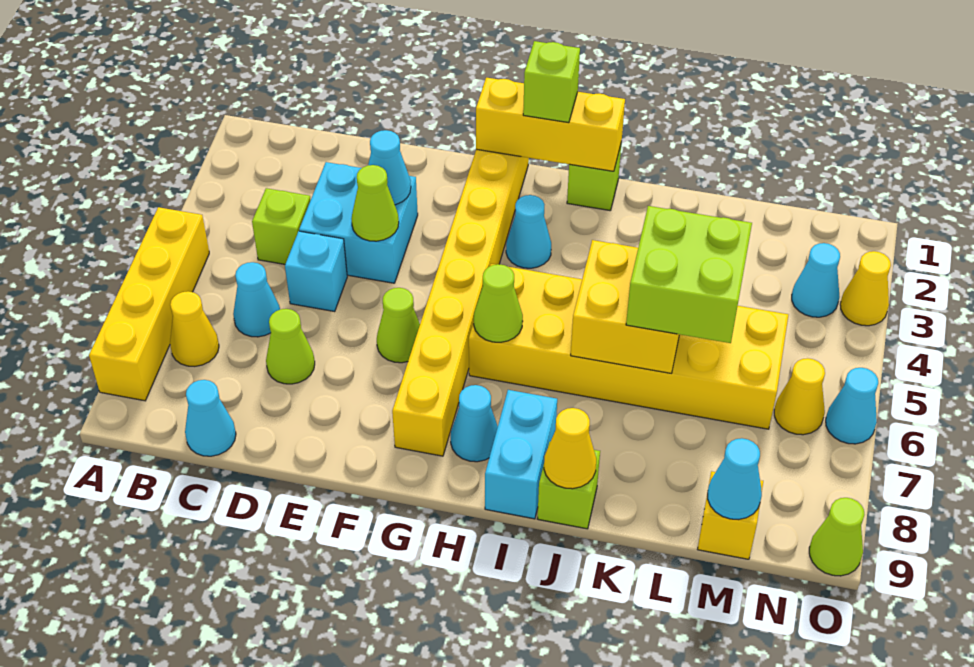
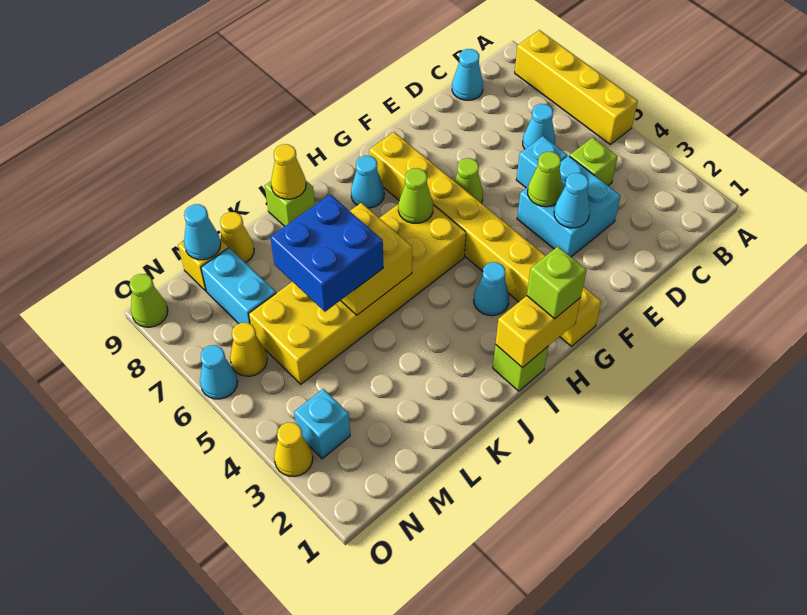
yellow 1x1 cone [170,291,219,366] -> yellow 1x1 cone moved to [220,212,254,263]
lime 1x1 cone [266,309,315,384] -> none
yellow 1x3 brick [476,78,625,171] -> yellow 1x2 brick [496,296,581,367]
cyan 1x2 brick [485,390,557,519] -> cyan 1x2 brick moved to [201,248,276,324]
lime 2x2 brick [626,206,752,343] -> blue 2x2 brick [270,194,383,312]
cyan 1x1 cone [792,243,840,317] -> cyan 1x1 brick [294,389,350,459]

